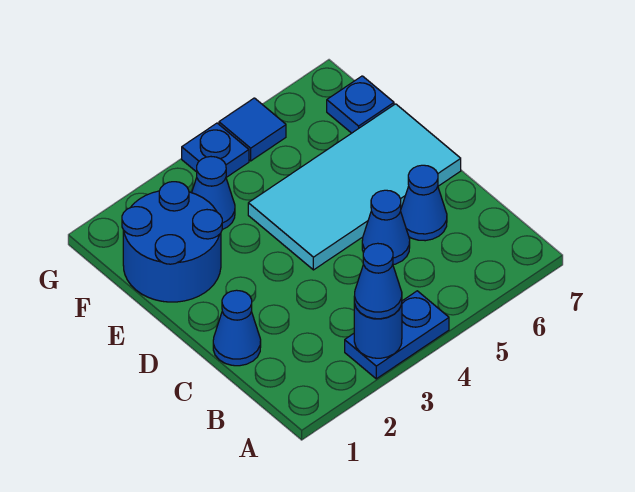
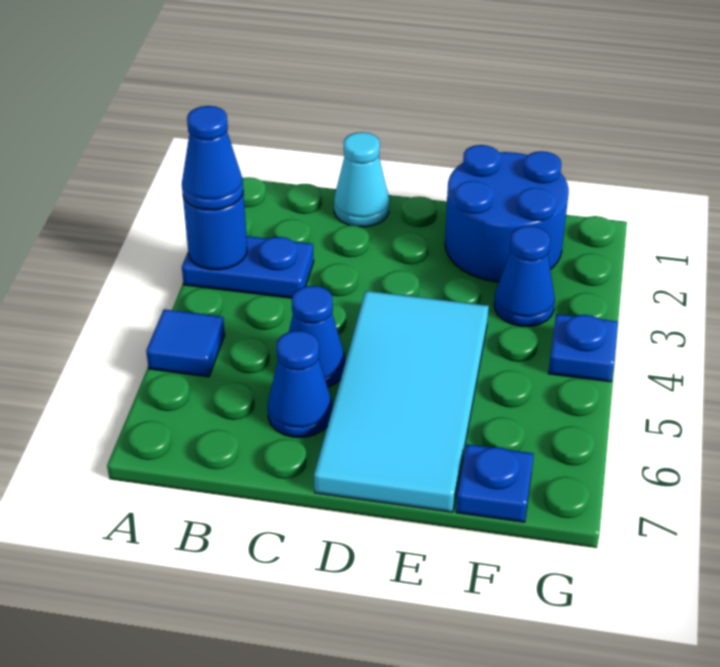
blue 1x2 plate [345,291,449,379] -> blue 1x2 plate turned to [182,236,314,298]
blue 1x1 cone [213,290,261,366] -> cyan 1x1 cone [334,132,389,227]
blue 1x1 tile [219,98,286,161] -> blue 1x1 tile moved to [146,309,225,377]

